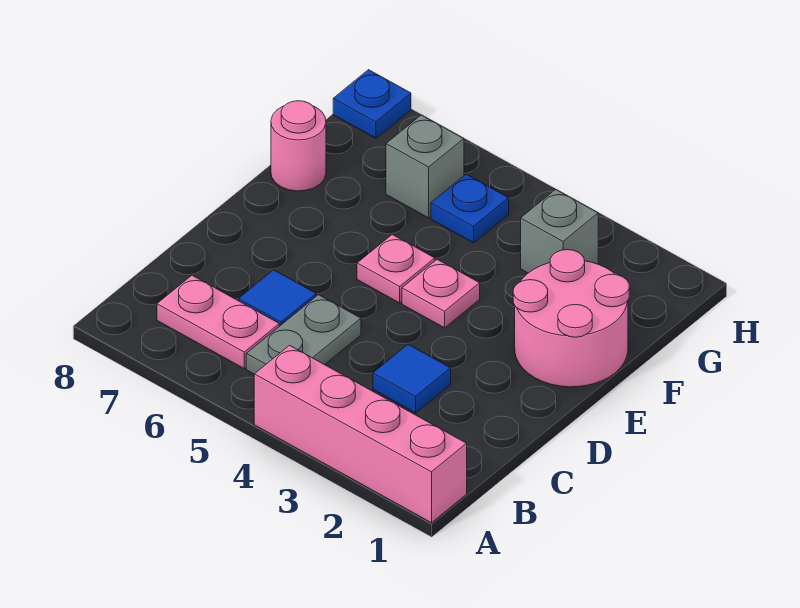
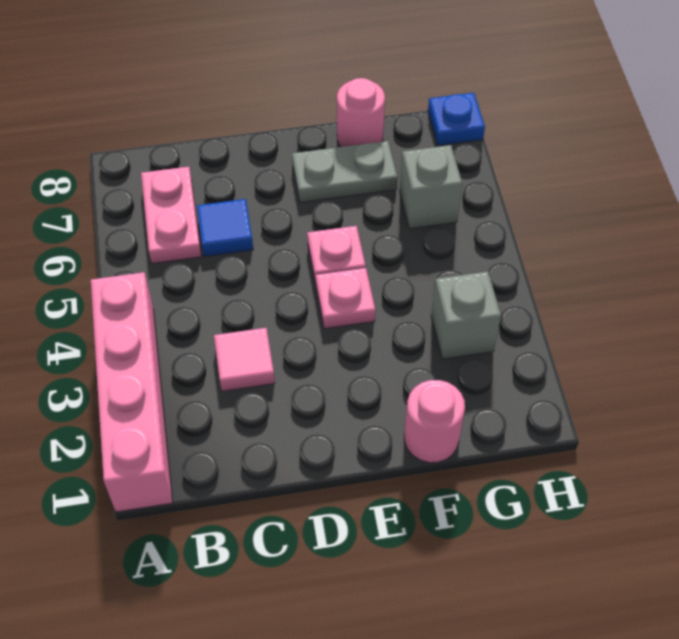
grey 1x2 plate [246,295,361,374] -> grey 1x2 plate moved to [292,141,398,202]
blue 1x1 tile [373,344,451,413] -> pink 1x1 tile [214,328,275,391]
pink 2x2 round brick [513,250,629,387] -> pink 1x1 round brick [404,380,465,463]
blue 1x1 plate [431,174,509,243] -> none

